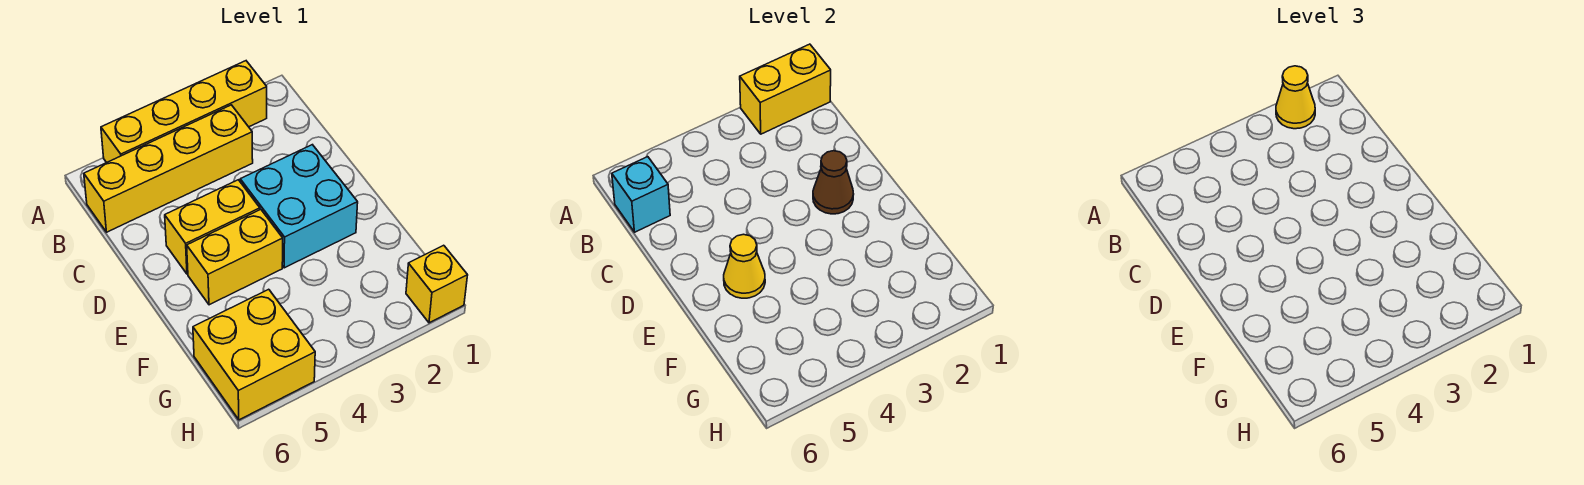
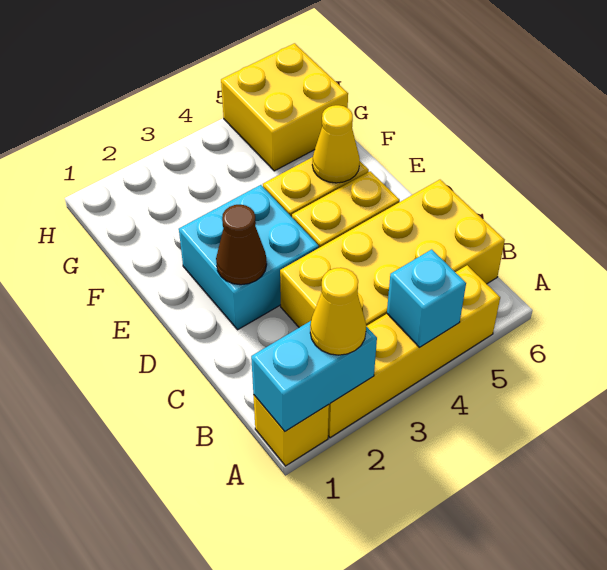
yellow 1x2 brick [740,44,831,134] -> cyan 1x2 brick [251,321,377,431]
yellow 1x4 brick [84,105,253,232] -> yellow 2x4 brick [280,180,505,327]
cyan 1x1 brick [612,157,670,232] -> cyan 1x1 brick moved to [387,249,466,347]
yellow 1x1 brick [406,245,468,323] -> yellow 1x1 brick moved to [253,395,329,466]

